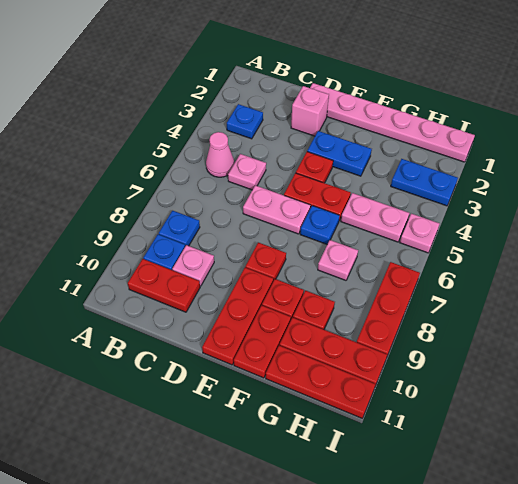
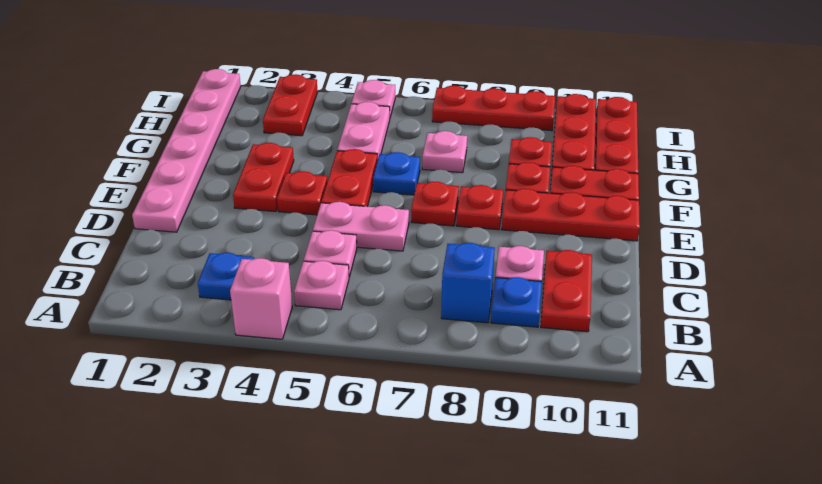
pink 1x1 cone [206,132,234,177] -> pink 1x1 plate [294,261,349,310]
blue 1x1 plate [159,211,200,246] -> blue 1x1 brick [441,243,495,323]
pink 1x1 brick [291,86,329,136] -> pink 1x1 brick moved to [230,258,292,339]
pink 1x2 plate [243,185,311,234] -> pink 1x2 plate turned to [313,202,409,251]
blue 1x2 plate [307,131,372,176] -> red 1x2 plate [233,143,294,212]
none -> red 1x1 plate [411,182,459,226]
blue 1x2 plate [391,159,458,206] -> red 1x2 plate [263,74,318,136]

